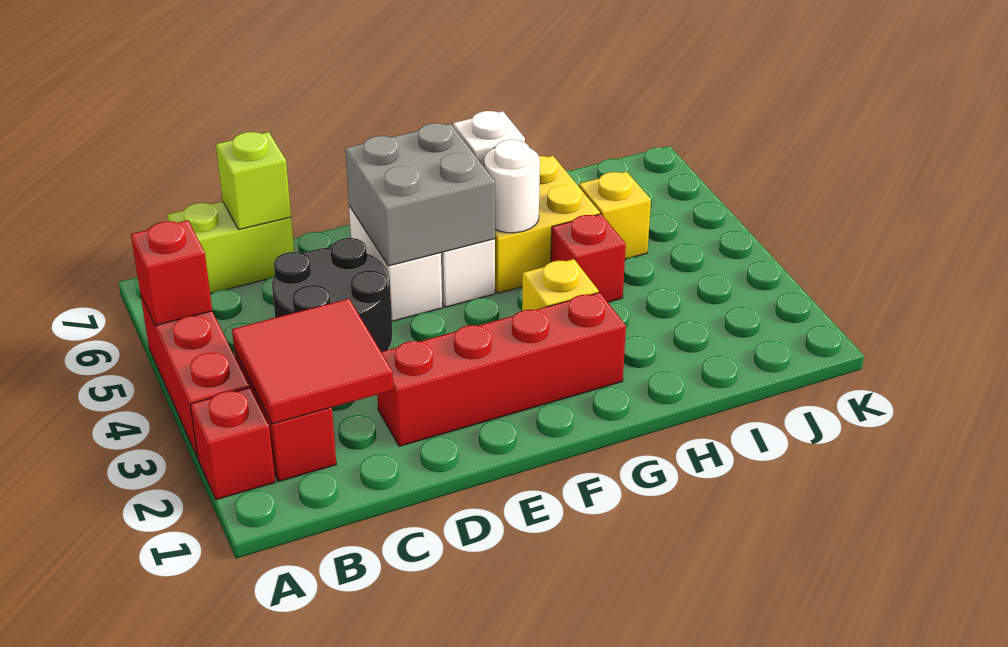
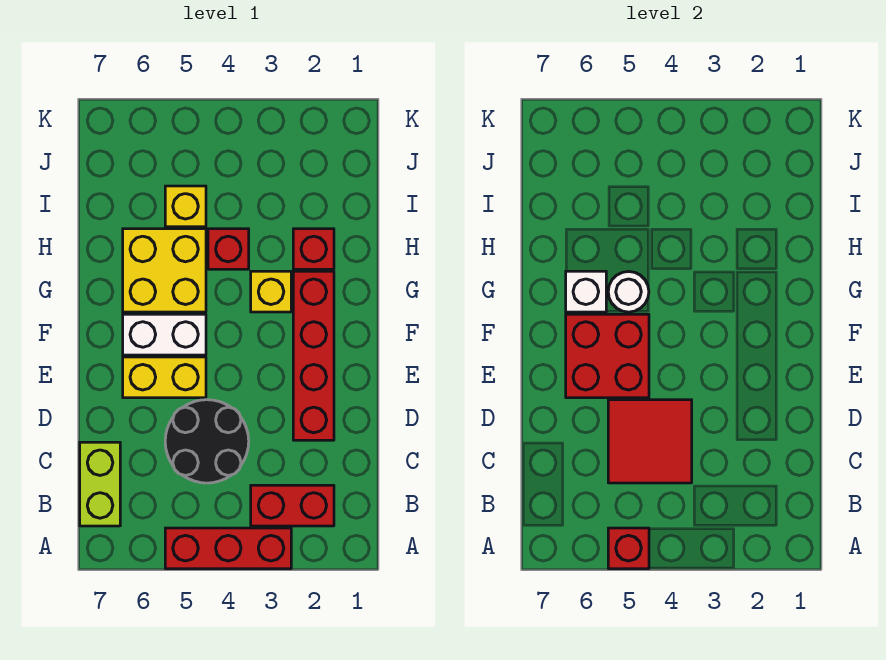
red 1x1 brick [190,388,275,500] -> red 1x1 brick moved to [293,229,334,269]
red 2x2 tile [232,299,393,424] -> red 2x2 tile moved to [608,400,692,483]
lime 1x1 brick [216,132,291,230] -> none
white 1x2 brick [349,206,442,321] -> yellow 1x2 brick [123,357,206,398]
grey 2x2 brick [345,123,495,266] -> red 2x2 brick [566,314,649,398]

